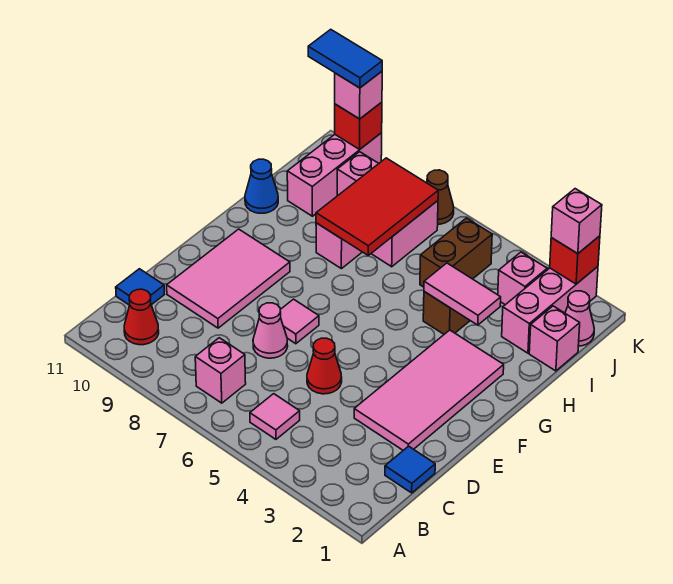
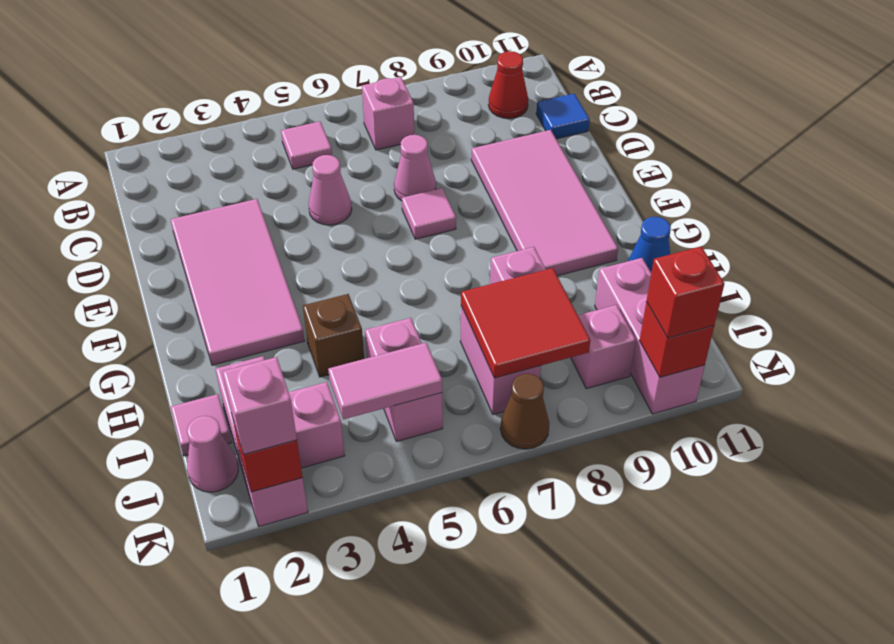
blue 1x1 tile [385,446,435,493] -> none
red 1x1 cone [307,338,342,394] -> pink 1x1 cone [309,155,352,225]
pink 2x3 tile [167,229,290,328] -> pink 2x4 tile [471,130,618,276]
pink 1x2 tile [424,263,501,325] -> pink 1x2 tile moved to [328,343,442,419]
red 2x3 tile [316,158,438,255] -> red 2x2 tile [461,268,590,378]
pink 1x1 brick [529,306,580,371] -> pink 1x1 tile [171,394,232,456]
brown 1x2 brick [420,218,492,287] -> pink 1x2 brick [365,318,443,442]
pink 1x1 brick [335,72,382,119] -> red 1x1 brick [647,247,724,338]
blue 1x2 tile [308,29,382,88] -> none

